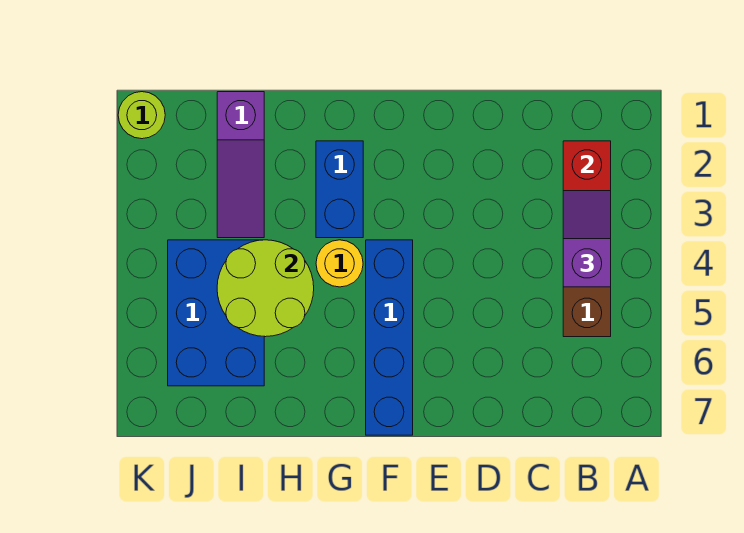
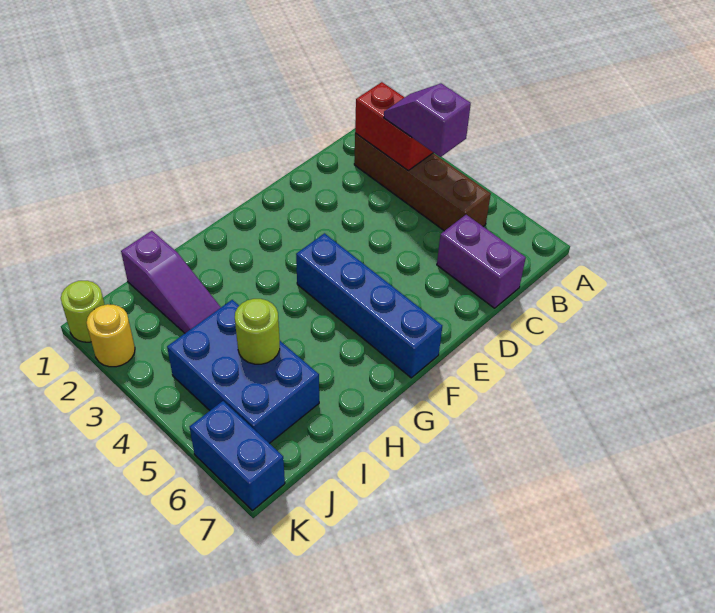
none -> purple 1x2 brick [437,215,526,308]
blue 1x2 brick [316,141,363,238] -> blue 1x2 brick moved to [189,401,285,511]
yellow 1x1 round brick [316,240,363,287] -> yellow 1x1 round brick moved to [87,304,135,367]
lime 2x2 round brick [217,240,314,337] -> lime 1x1 round brick [235,299,280,364]

